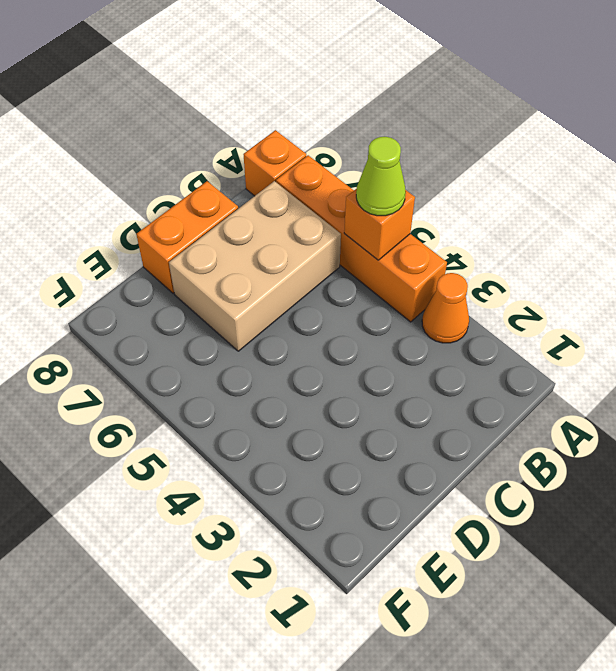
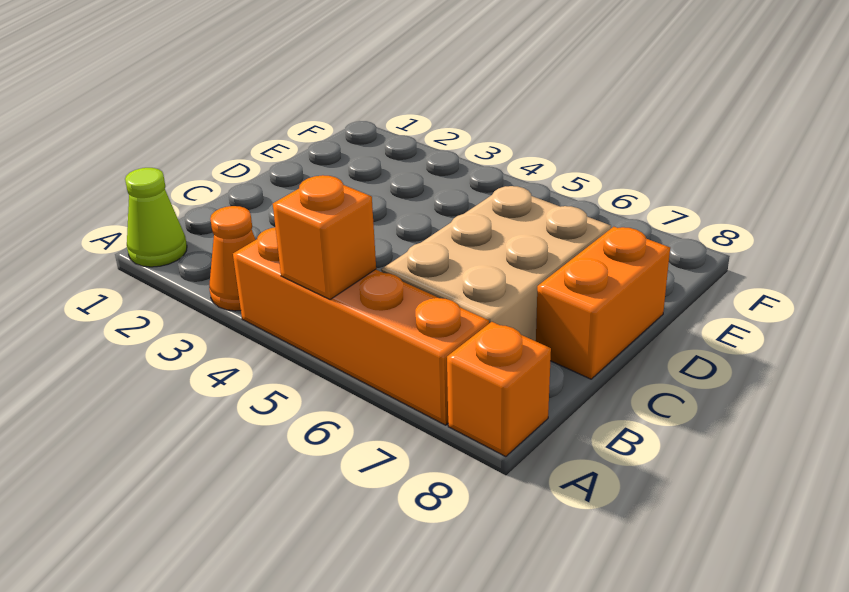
lime 1x1 cone [356,137,406,216] -> lime 1x1 cone moved to [125,168,187,267]

